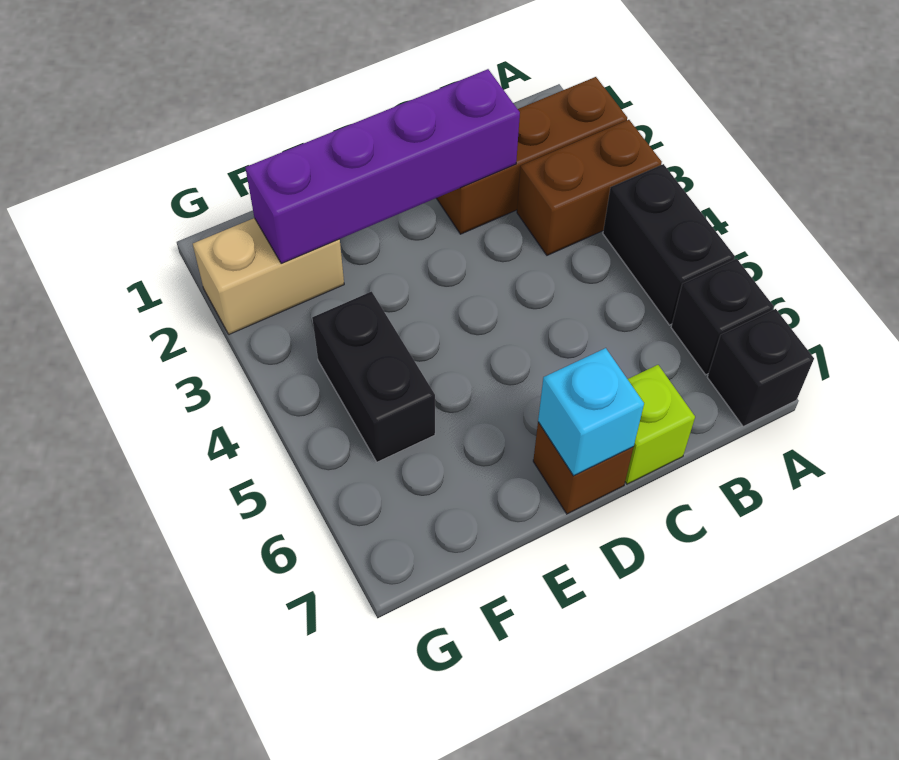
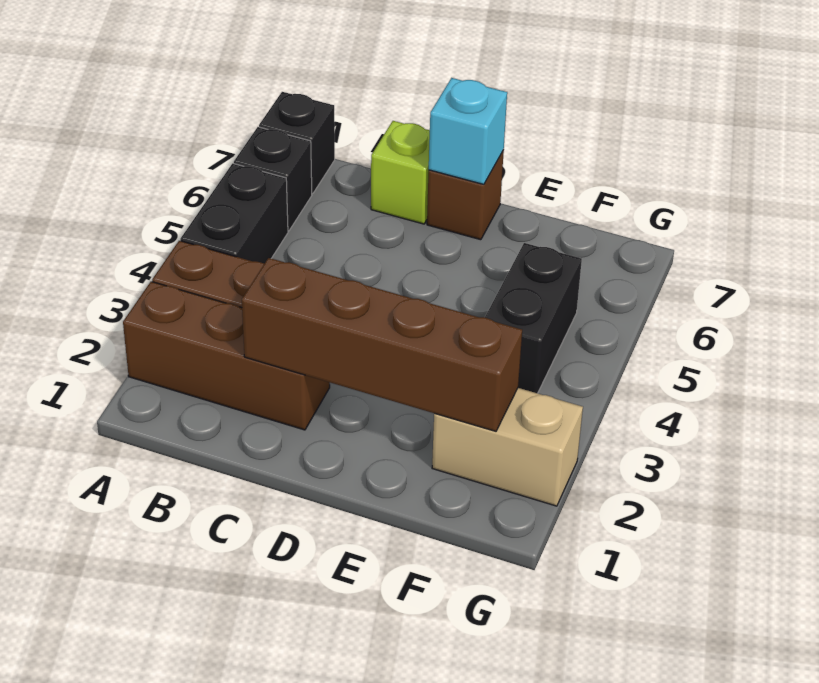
purple 1x4 brick [245,69,520,264] -> brown 1x4 brick [242,258,522,431]

